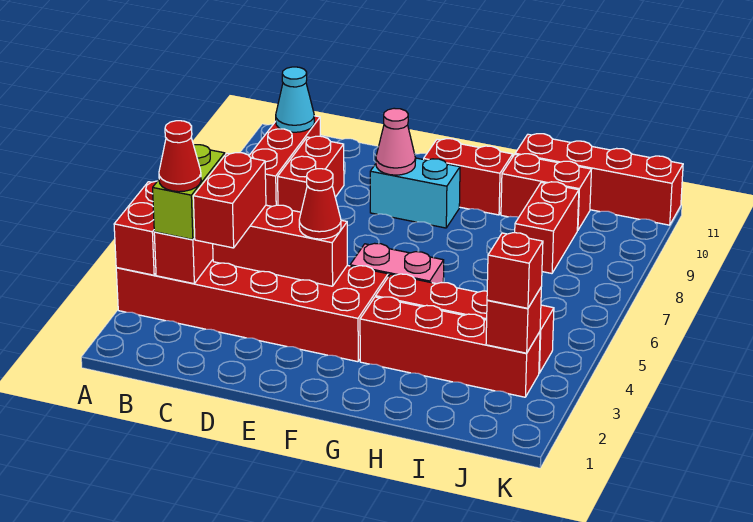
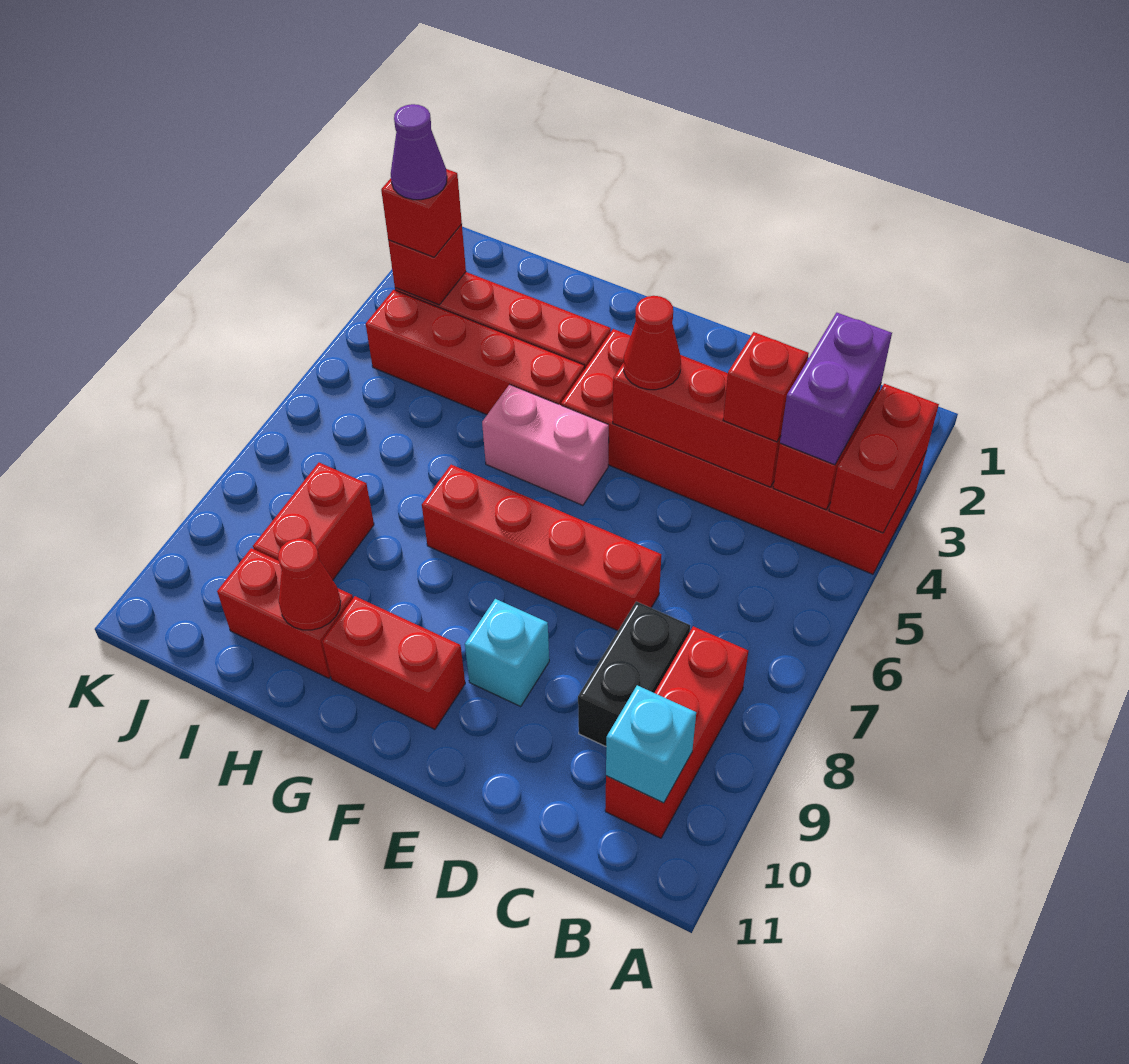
lime 1x2 brick [153,145,225,240] -> purple 1x2 brick [780,313,892,465]
red 1x1 cone [159,121,201,192] -> red 1x1 cone moved to [278,538,341,630]
cyan 1x1 cone [276,67,314,132] -> cyan 1x1 brick [606,685,696,803]
red 1x2 brick [193,153,266,248] -> red 1x1 brick [723,332,809,442]
red 1x2 brick [278,136,344,212] -> black 1x2 brick [578,601,690,746]
cyan 1x2 brick [370,158,460,228] -> cyan 1x1 brick [465,599,549,706]
pink 1x1 cone [376,108,416,175] -> none
red 1x4 brick [515,134,683,225] -> red 1x4 brick moved to [422,465,661,631]
none -> purple 1x1 cone [391,104,447,200]

